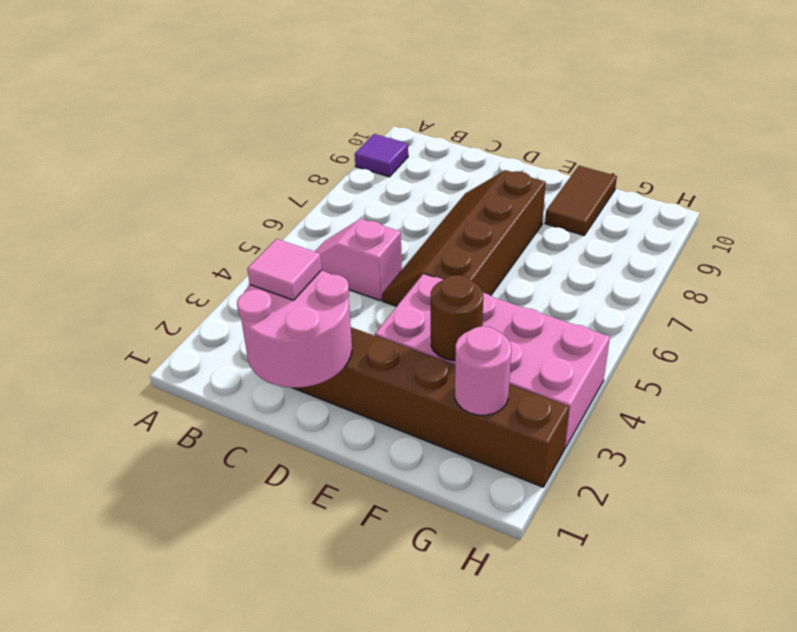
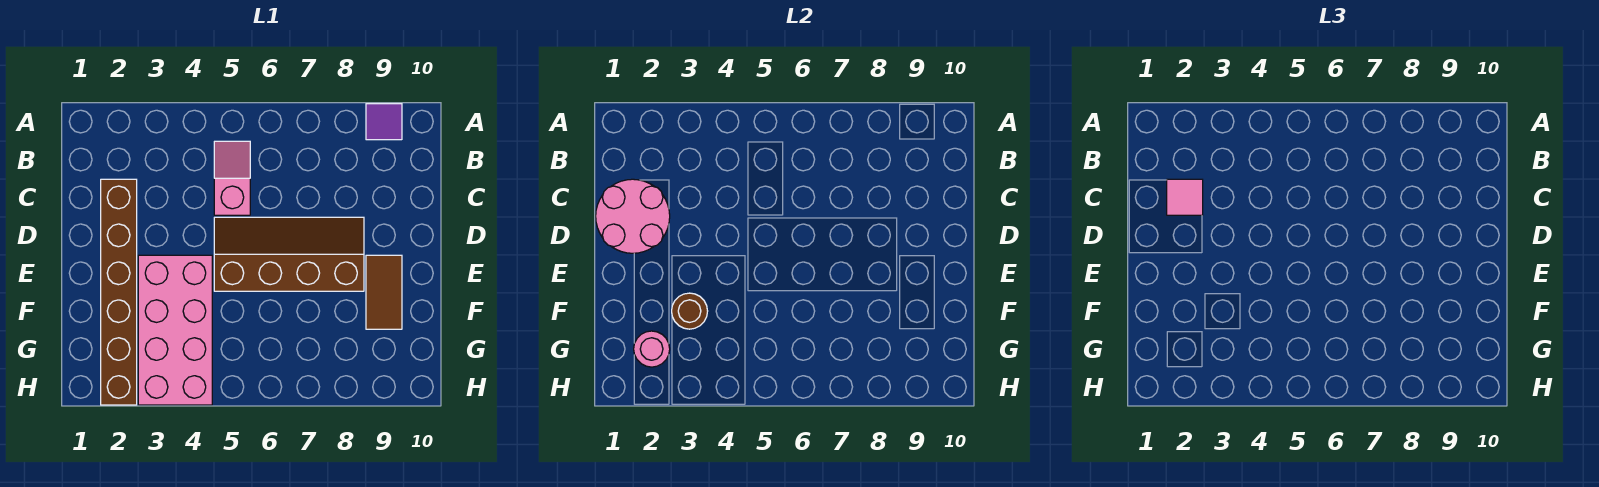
brown 1x2 tile [545,166,617,235] -> brown 1x2 tile turned to [366,255,402,329]

